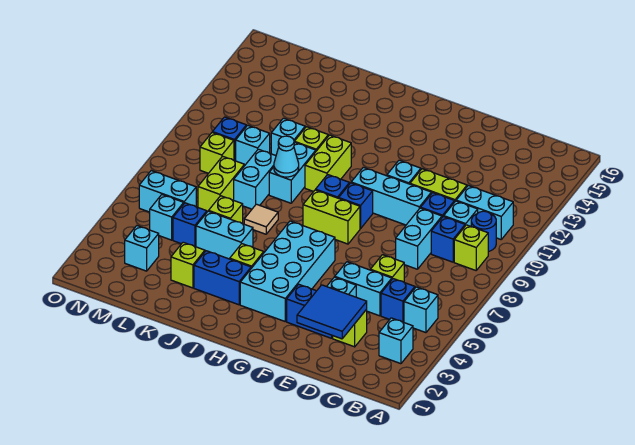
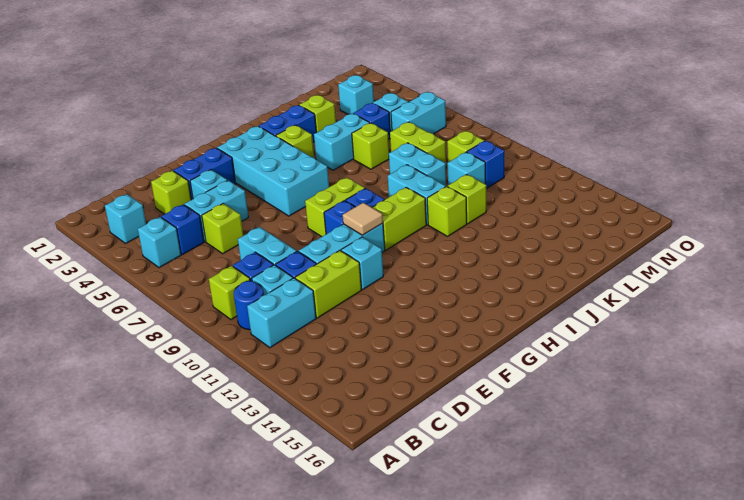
blue 2x2 tile [297,285,367,339] -> none
lime 1x2 brick [305,135,351,192] -> lime 1x2 brick turned to [372,187,426,250]
tan 1x1 tile [244,204,278,234] -> tan 1x1 tile moved to [343,203,383,235]
cyan 1x1 cone [274,136,299,177] -> none
cyan 1x1 brick [271,118,305,155] -> lime 1x1 brick [448,174,486,224]

